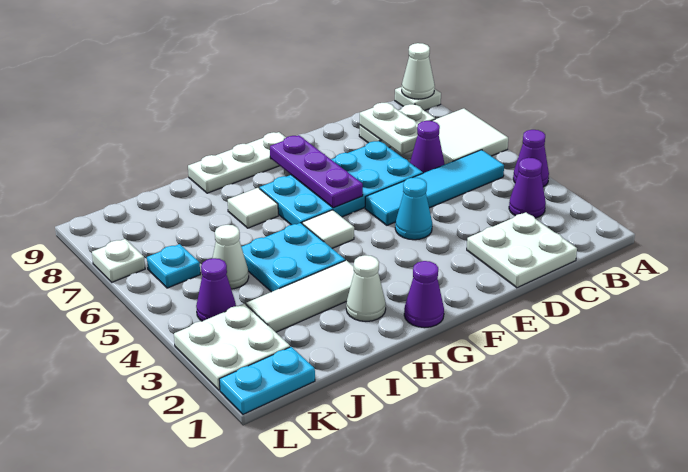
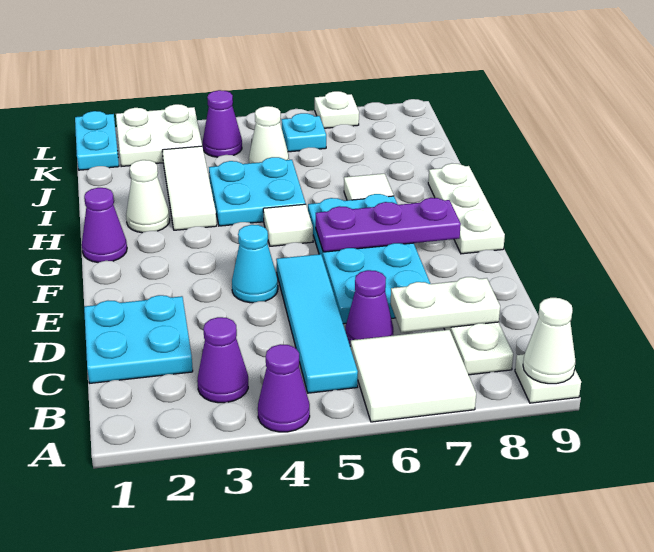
white 2x2 plate [467,212,577,288] -> cyan 2x2 plate [84,295,193,383]

